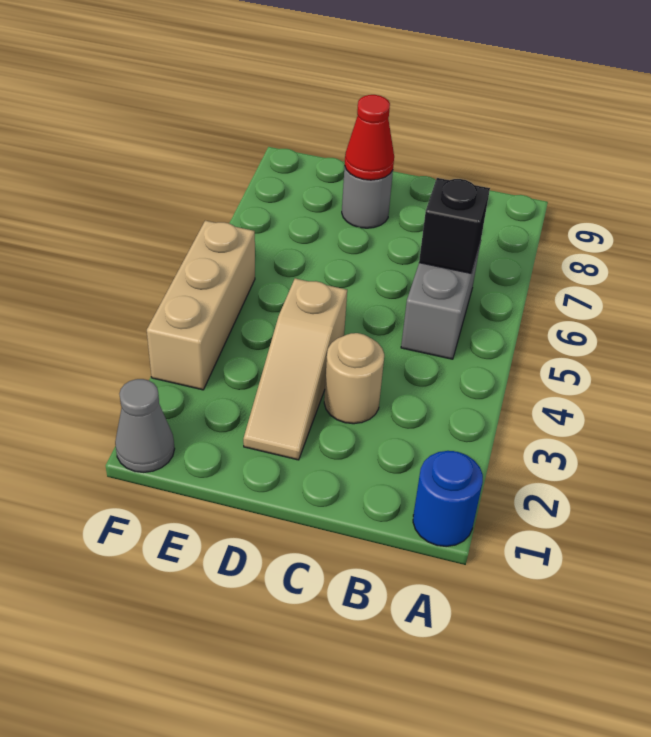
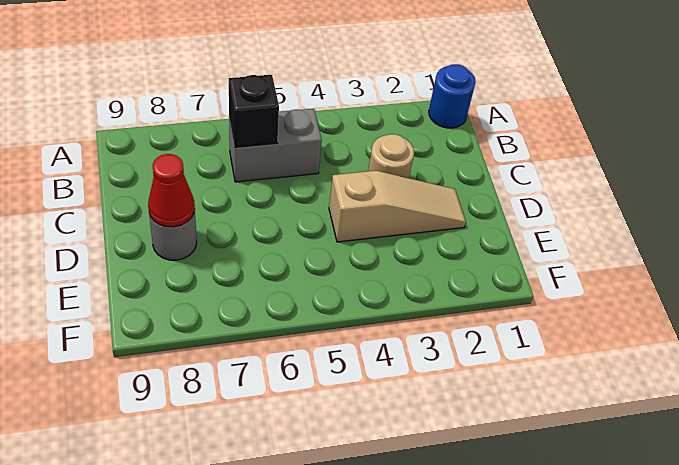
grey 1x1 cone [115,379,175,472] -> none
tan 1x3 brick [147,221,255,390] -> none

